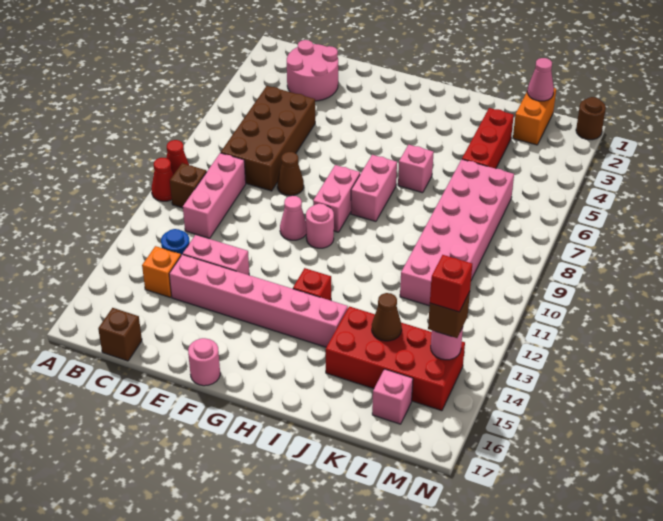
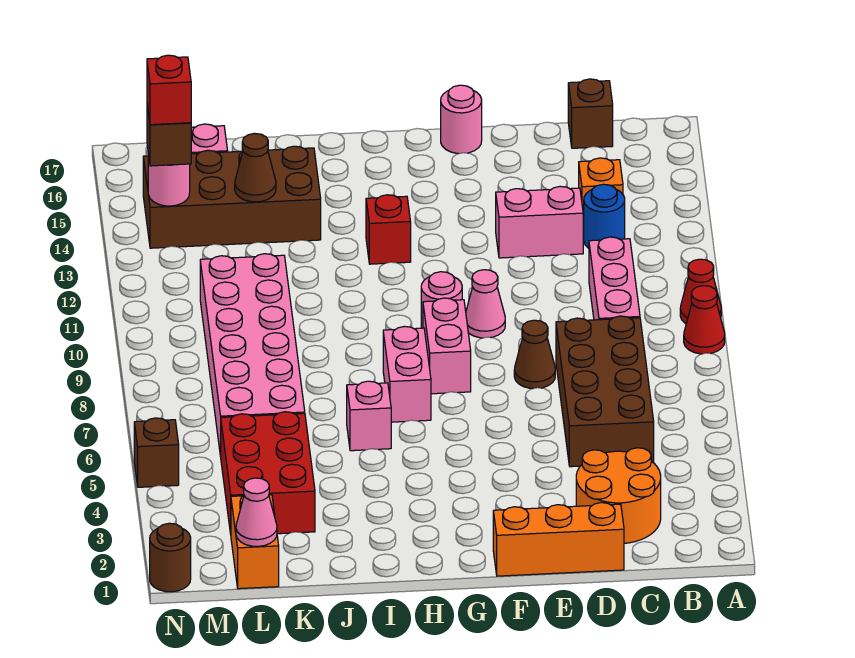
brown 1x1 brick [170,163,207,208] -> brown 1x1 brick moved to [134,418,179,487]
pink 2x2 round brick [287,40,338,101] -> orange 2x2 round brick [576,448,661,543]
none -> orange 1x3 brick [493,503,624,576]
pink 1x6 brick [169,255,348,347] -> none
red 2x4 brick [326,306,465,411] -> brown 2x4 brick [143,146,321,248]
red 1x3 brick [462,108,514,169] -> red 2x3 brick [221,412,315,534]

